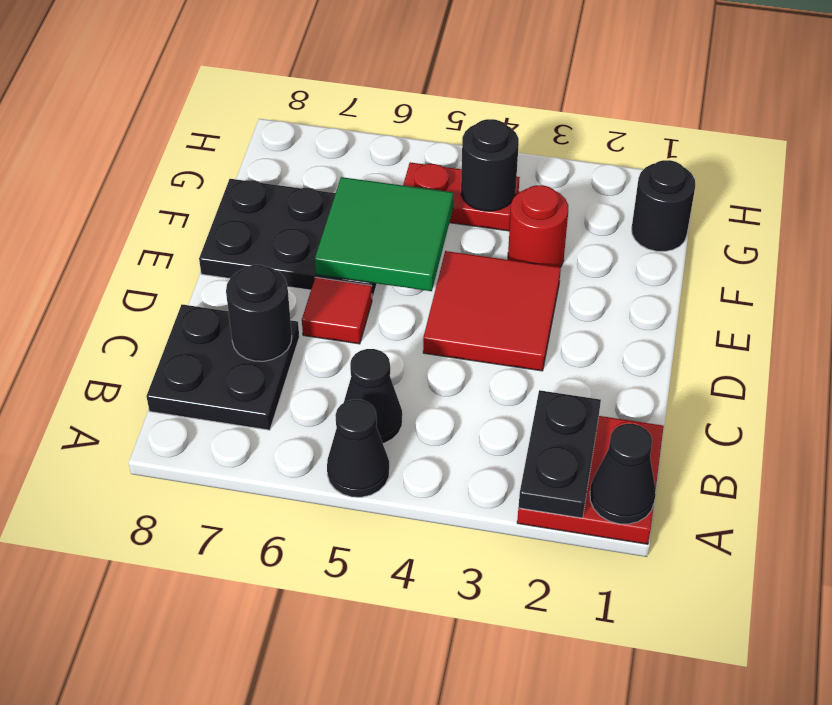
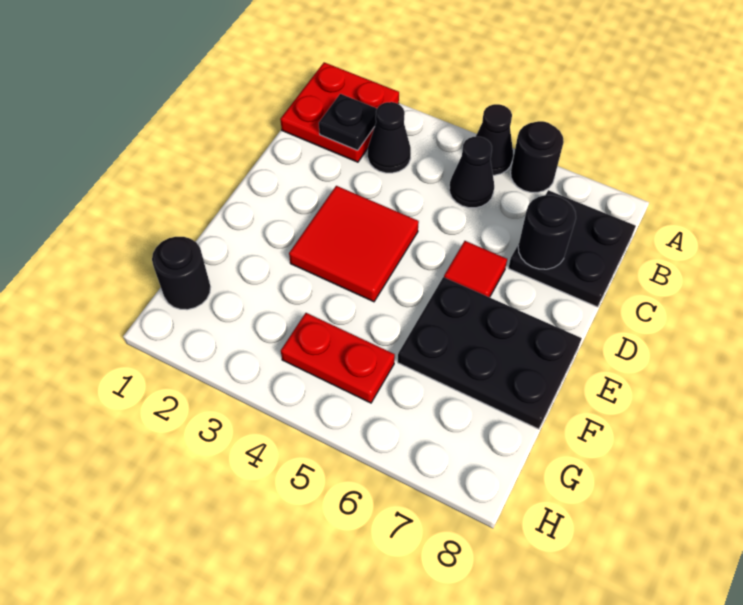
black 1x1 cone [590,424,656,524] -> black 1x1 cone moved to [368,102,411,173]
black 1x2 plate [518,390,601,518] -> black 1x1 plate [319,94,377,150]
green 2x2 tile [315,177,453,291] -> none
red 1x1 round brick [508,185,568,267] -> none
black 1x1 round brick [461,119,519,211] -> black 1x1 round brick moved to [511,121,564,192]

